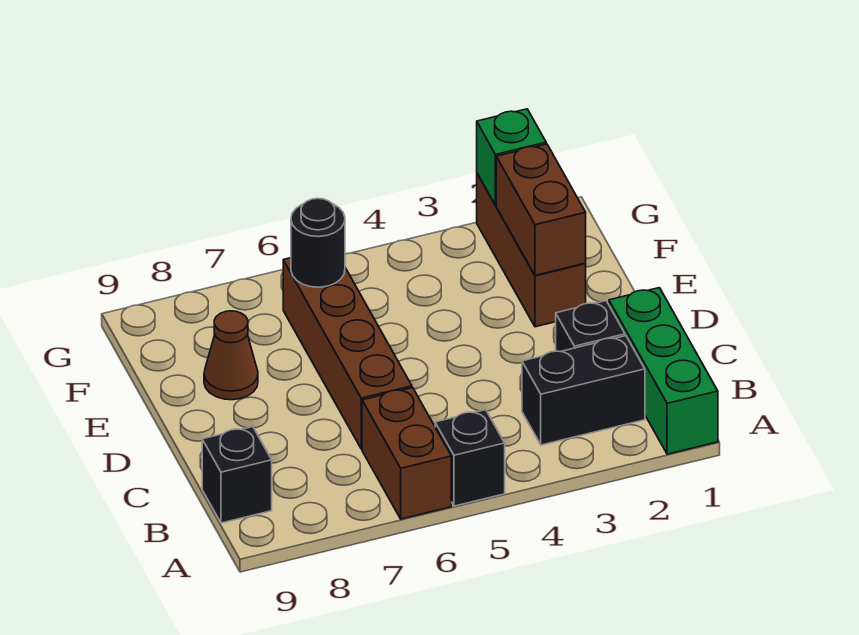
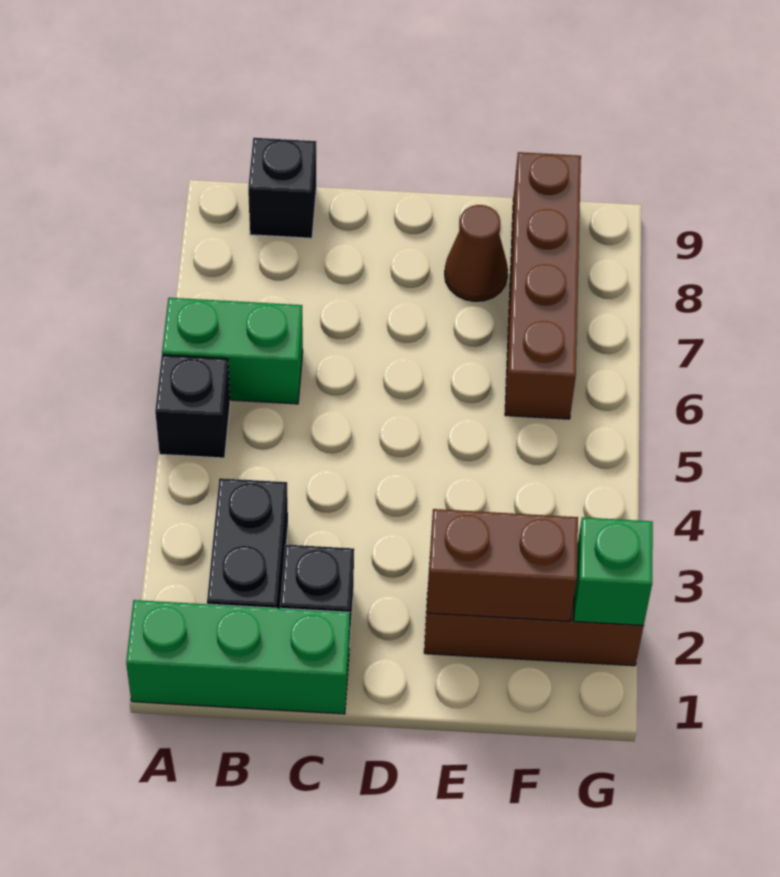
brown 1x2 brick [362,388,451,519] -> green 1x2 brick [162,298,303,404]
brown 1x4 brick [283,258,412,449] -> brown 1x4 brick turned to [505,152,581,419]
black 1x1 round brick [291,198,345,287] -> none

